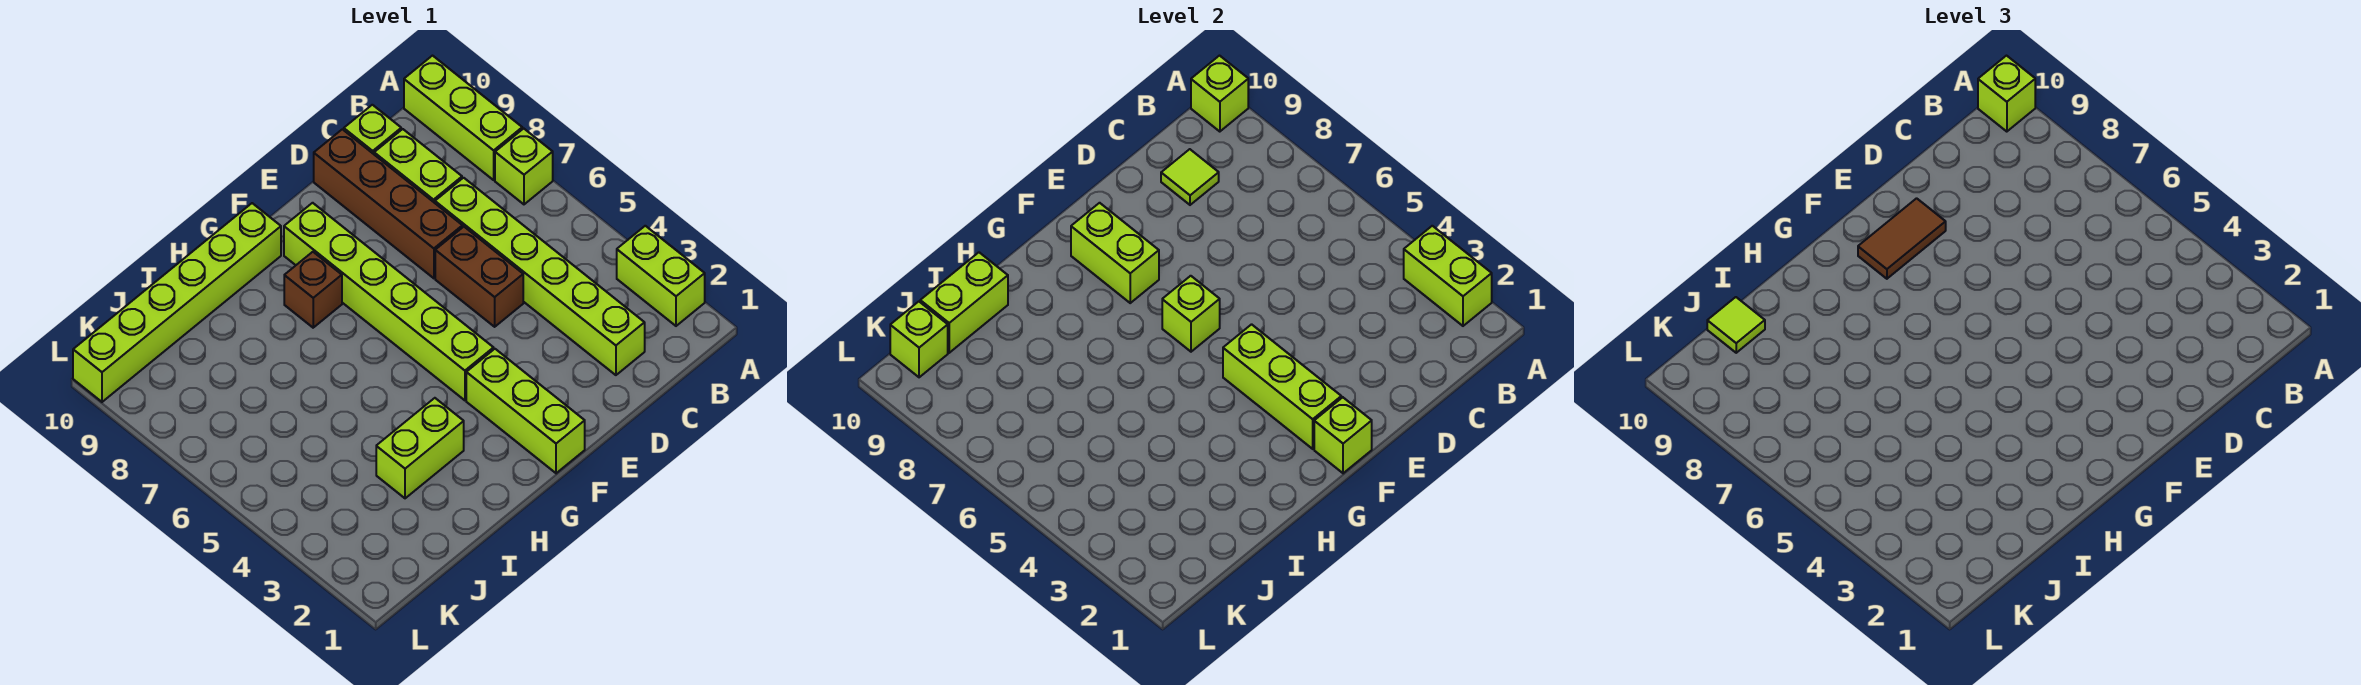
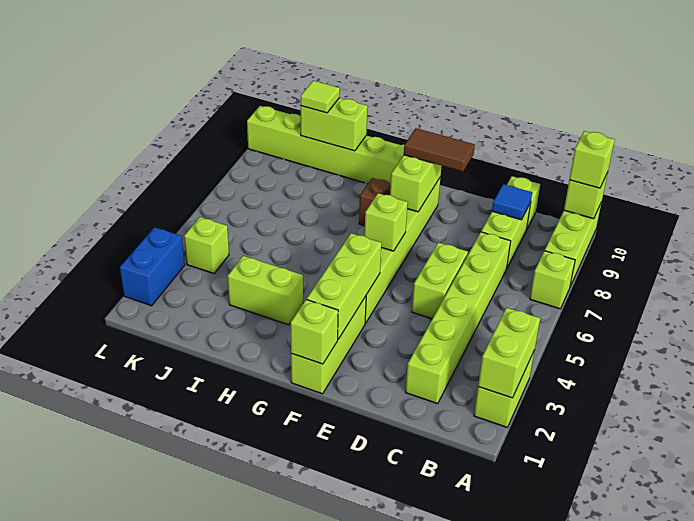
lime 1x1 tile [1161,149,1219,205] -> blue 1x1 tile [492,184,532,220]
brown 1x2 brick [435,227,523,327] -> lime 1x2 brick [412,242,468,319]
brown 1x4 brick [314,129,462,278] -> none
lime 1x1 brick [890,302,948,377] -> lime 1x1 brick moved to [184,217,229,273]
none -> blue 1x2 brick [120,227,185,306]

